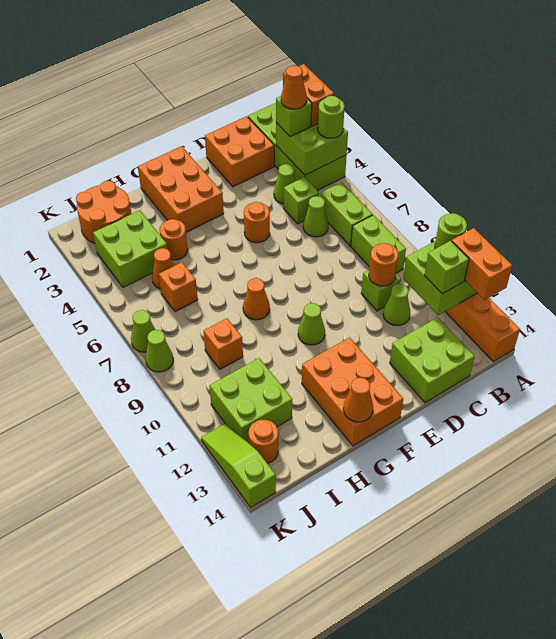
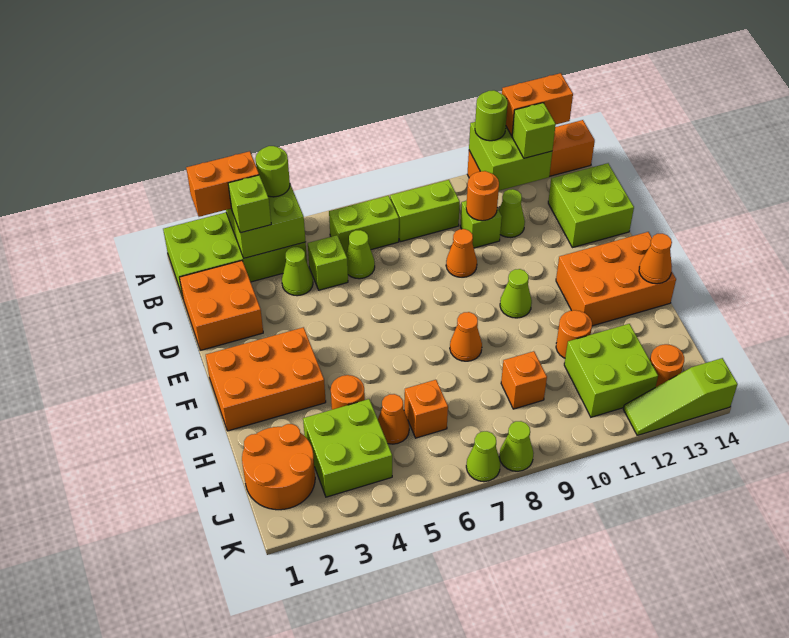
orange 1x1 cone [281,65,307,109] -> orange 1x1 cone moved to [446,229,477,277]
orange 1x1 round brick [244,202,270,243] -> orange 1x1 round brick moved to [556,310,592,358]

